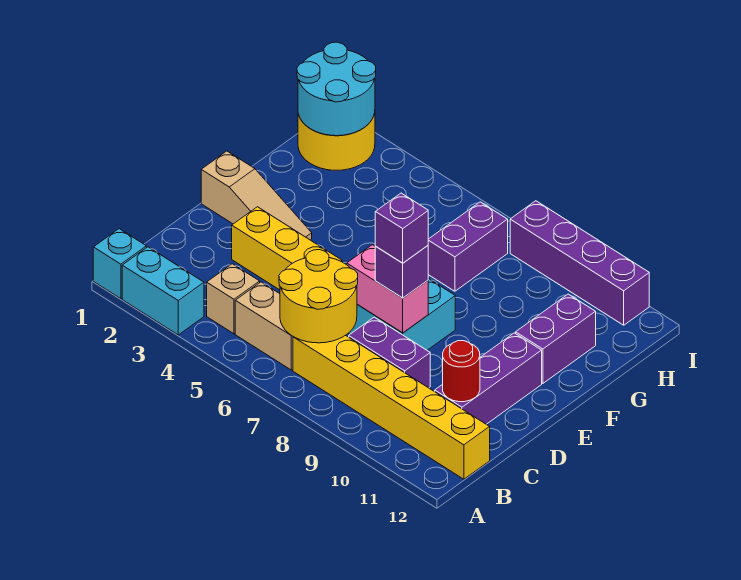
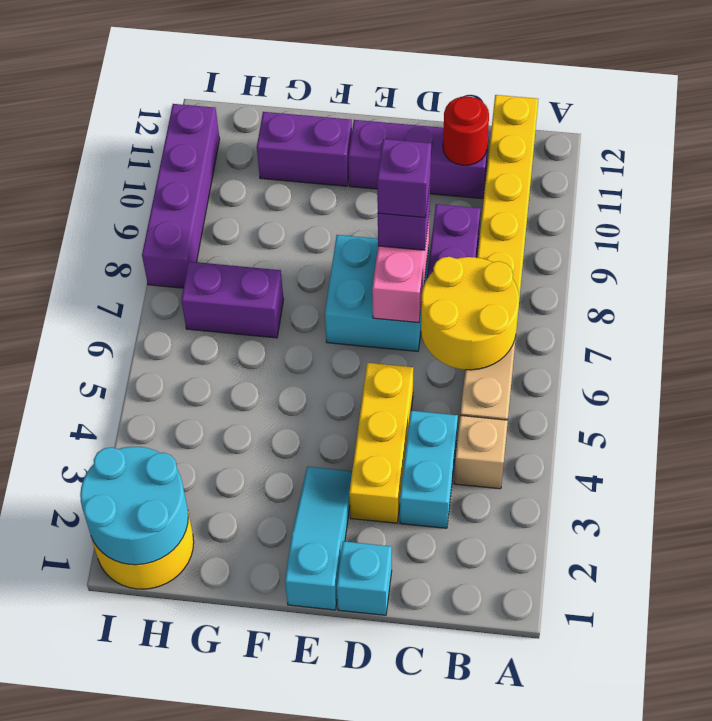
cyan 1x1 brick [93,229,146,299] -> cyan 1x1 brick moved to [337,541,392,615]
cyan 1x2 brick [122,247,204,335] -> cyan 1x2 brick moved to [400,411,458,528]
tan 1x3 slope [201,151,312,240] -> cyan 1x3 slope [285,467,352,610]

